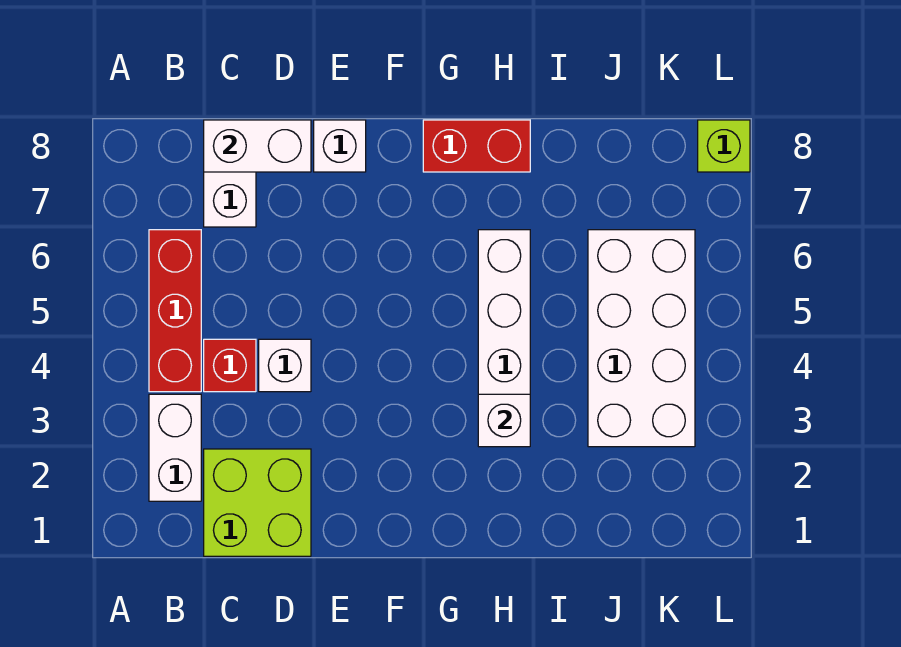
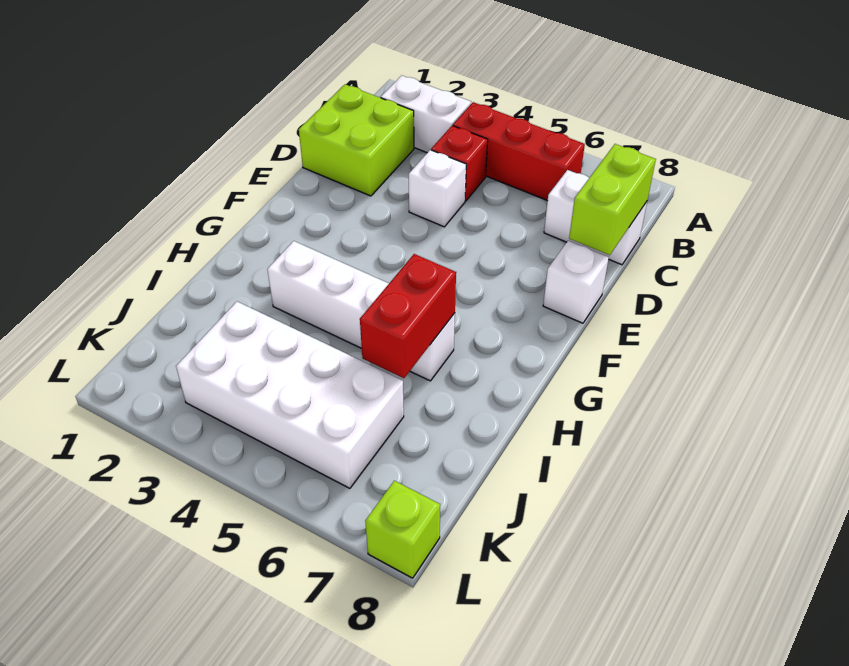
white 1x2 brick [204,120,311,172] -> lime 1x2 brick [569,144,656,255]
red 1x2 brick [423,120,530,172] -> red 1x2 brick moved to [360,254,456,378]
white 1x1 brick [478,394,530,447] -> none

